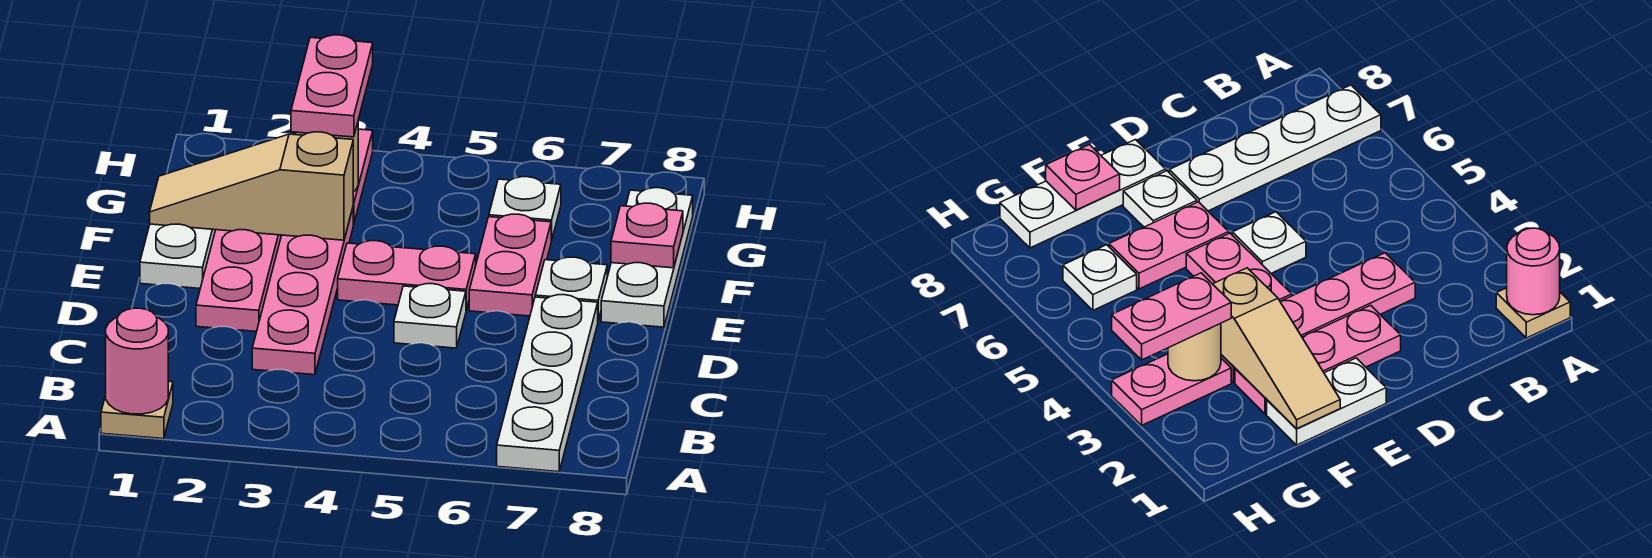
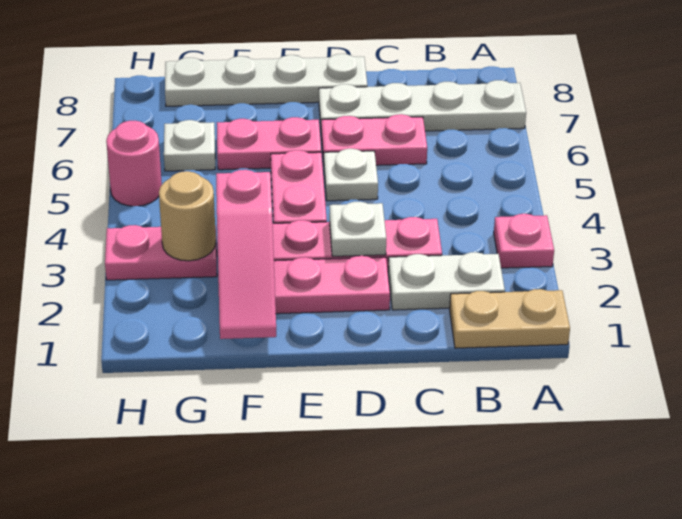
tan 1x1 plate [101,381,173,439] -> tan 1x2 plate [450,289,570,348]
pink 1x1 round brick [106,308,168,414] -> pink 1x1 round brick moved to [106,121,162,206]
white 1x2 plate [140,224,215,288] -> white 1x2 plate moved to [388,252,505,310]
white 1x1 plate [535,257,607,320] -> white 1x1 plate moved to [329,202,386,256]
white 1x3 plate [601,188,693,327] -> white 1x4 plate [165,54,367,106]
tan 1x3 slope [150,132,353,240] -> pink 1x3 slope [216,170,276,339]
pink 1x1 plate [611,203,683,268] -> pink 1x1 plate moved to [494,214,554,268]
pink 1x2 plate [291,35,373,137] -> pink 1x2 plate moved to [321,114,427,165]

